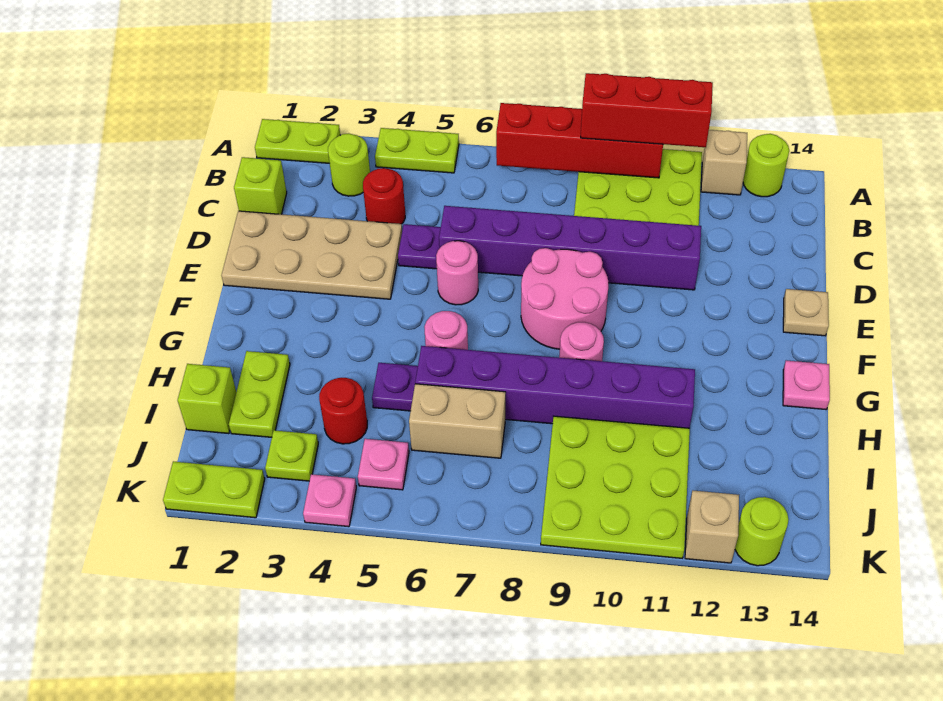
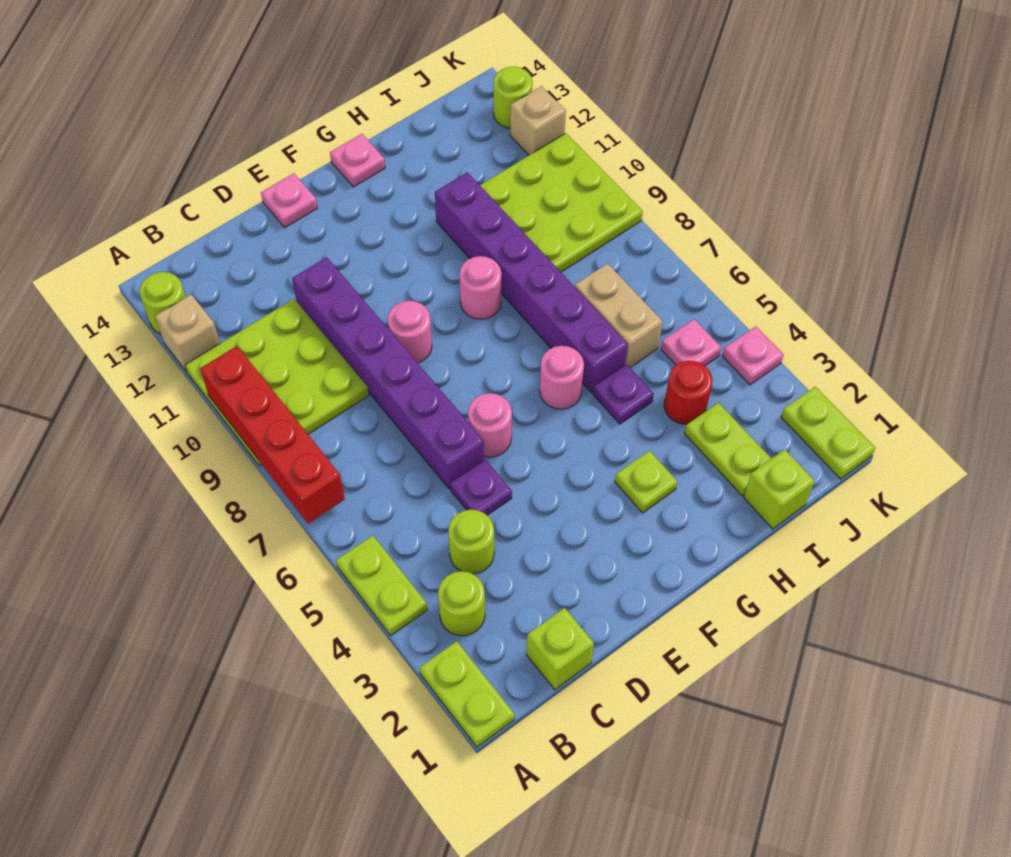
red 1x3 brick [581,73,713,147] -> none
red 1x1 round brick [363,168,405,224] -> lime 1x1 round brick [448,510,494,574]
tan 2x4 plate [222,211,402,299] -> none
pink 2x2 round brick [521,248,608,349] -> pink 1x1 round brick [388,301,432,363]
tan 1x1 plate [783,289,829,336] -> pink 1x1 plate [261,173,318,227]
lime 1x2 plate [229,351,290,437] -> lime 1x2 plate turned to [684,403,772,496]
lime 1x1 plate [265,430,318,481] -> lime 1x1 plate moved to [615,451,678,513]

